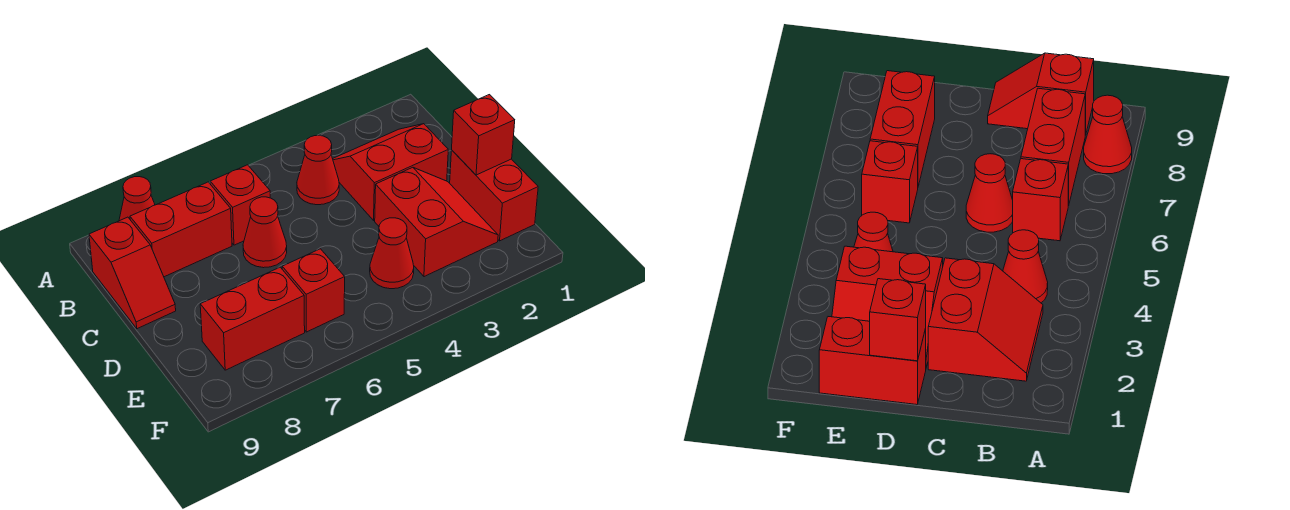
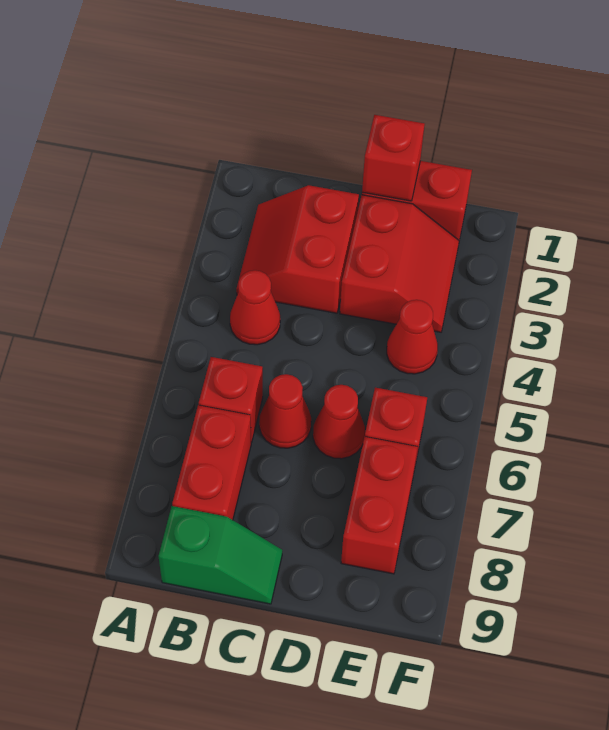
red 1x1 cone [119,177,155,221] -> red 1x1 cone moved to [313,385,365,459]
red 1x2 slope [89,217,176,329] -> green 1x2 slope [159,506,282,604]
red 2x2 slope [375,167,498,277] -> red 2x2 slope turned to [340,195,459,332]

